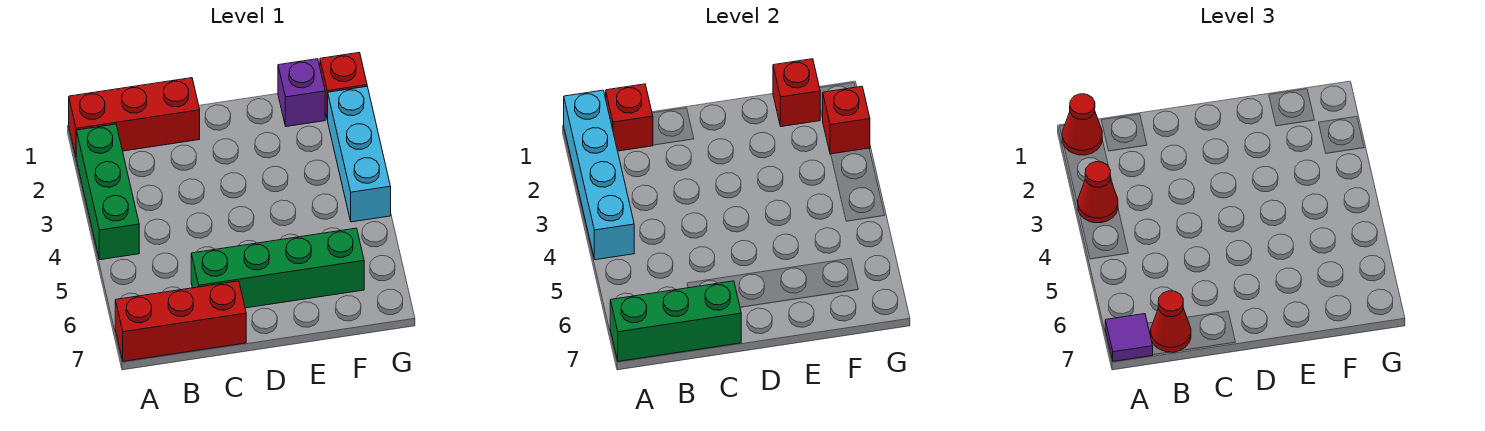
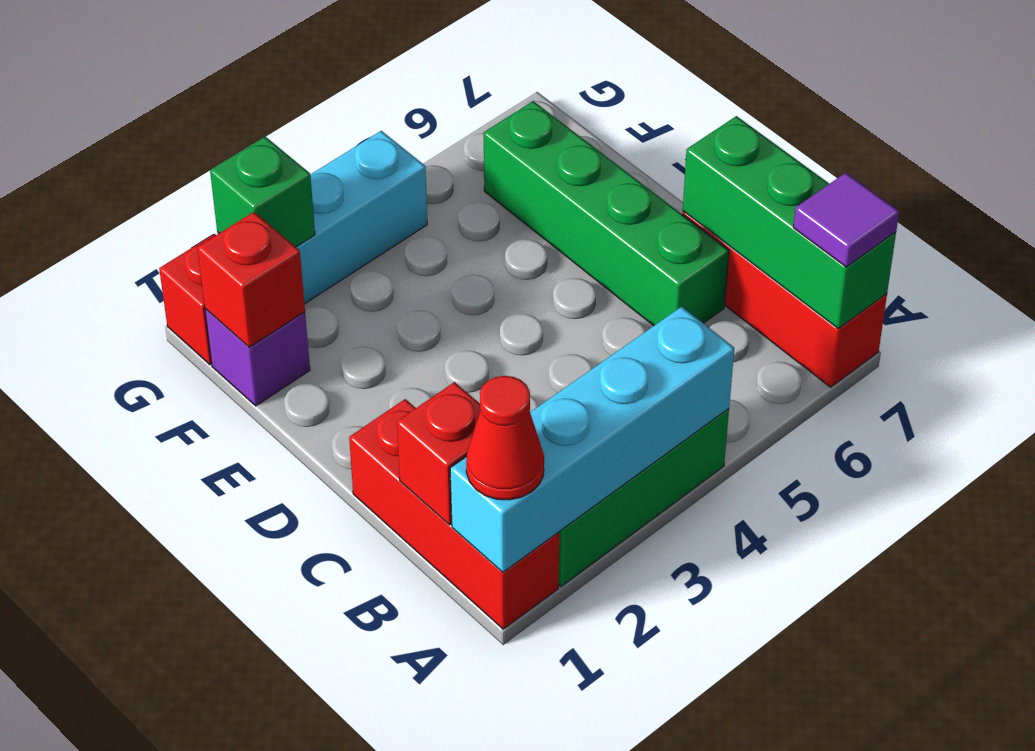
red 1x1 cone [1078,162,1118,223] -> none
red 1x1 cone [1151,291,1191,352] -> none
red 1x1 brick [823,86,870,154] -> green 1x1 brick [210,137,315,247]

